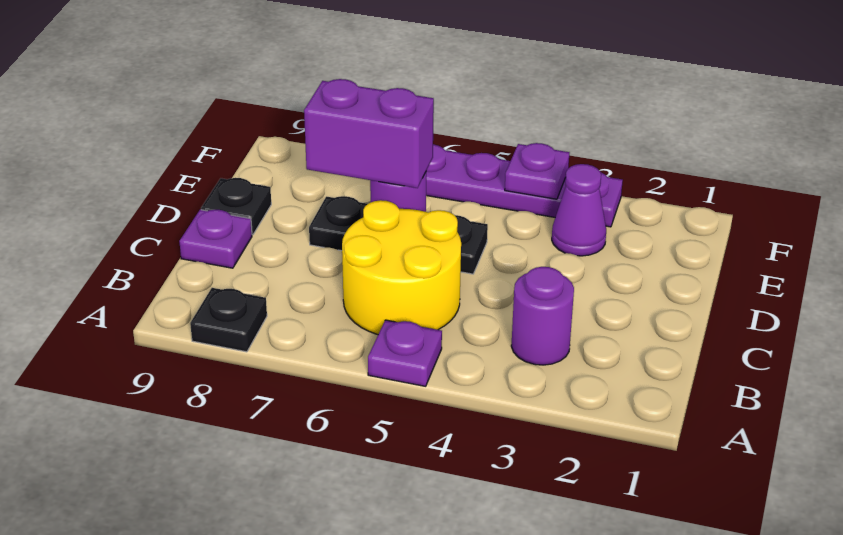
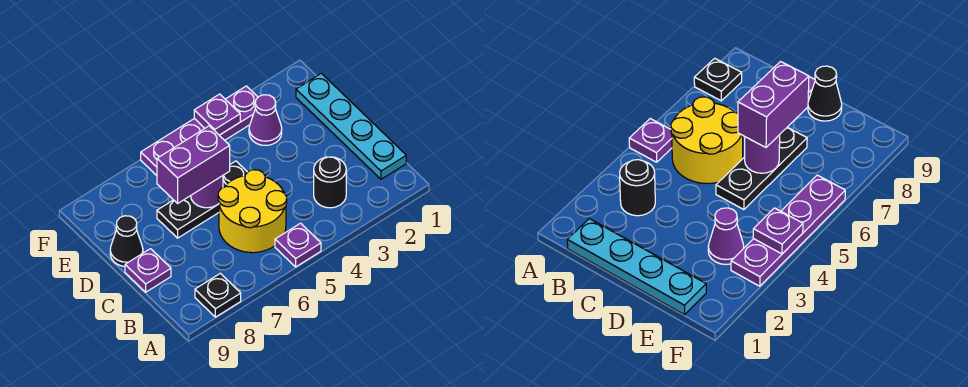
none -> cyan 1x4 plate [296,73,406,179]
purple 1x1 round brick [511,267,574,365] -> black 1x1 round brick [314,157,346,208]
black 1x1 plate [201,178,271,235] -> black 1x1 cone [110,216,143,266]

